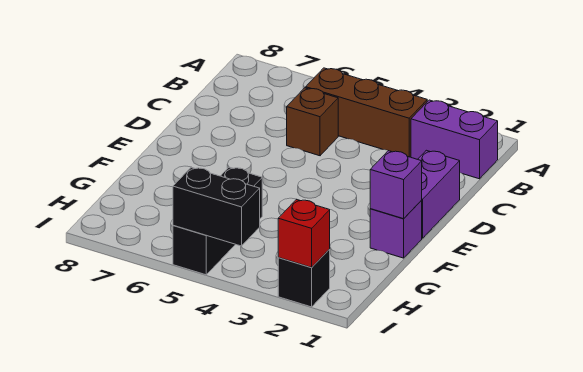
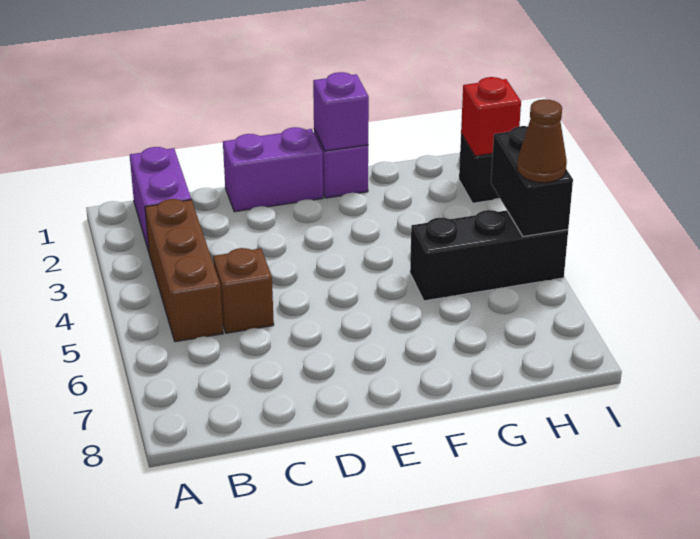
none -> brown 1x1 cone [517,99,567,183]

